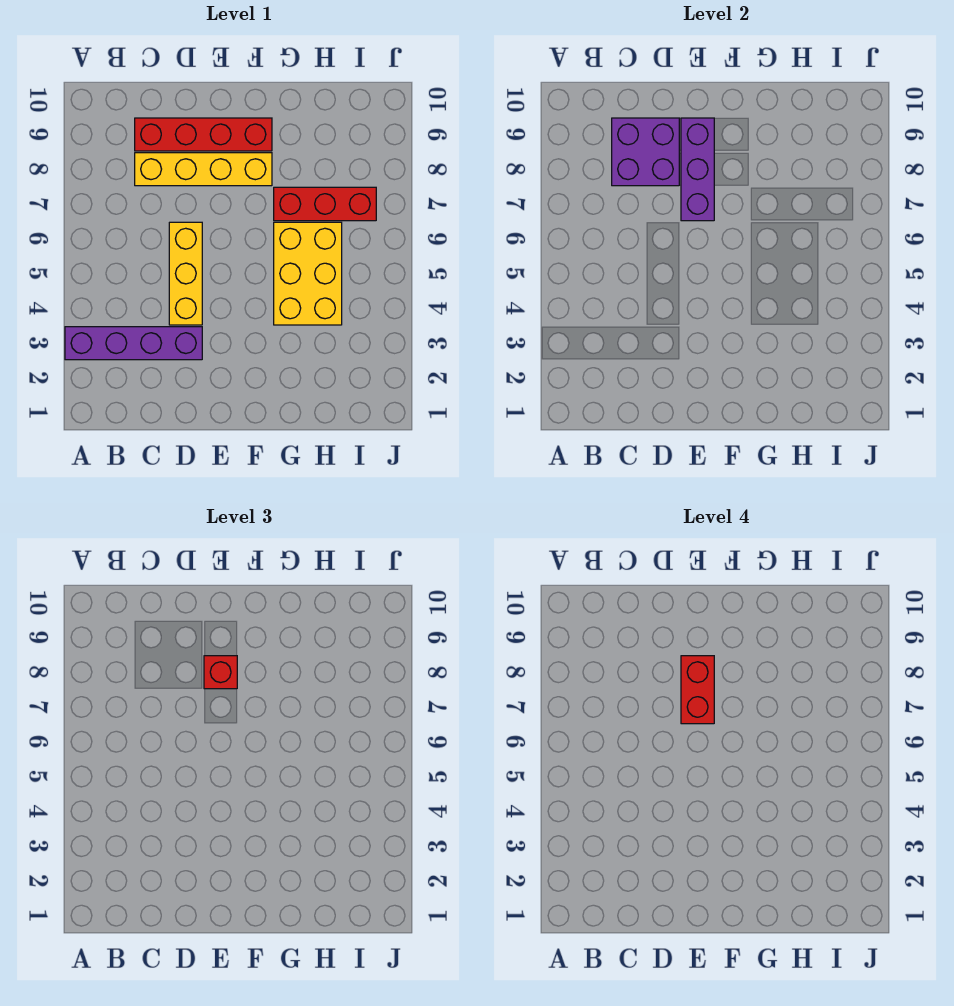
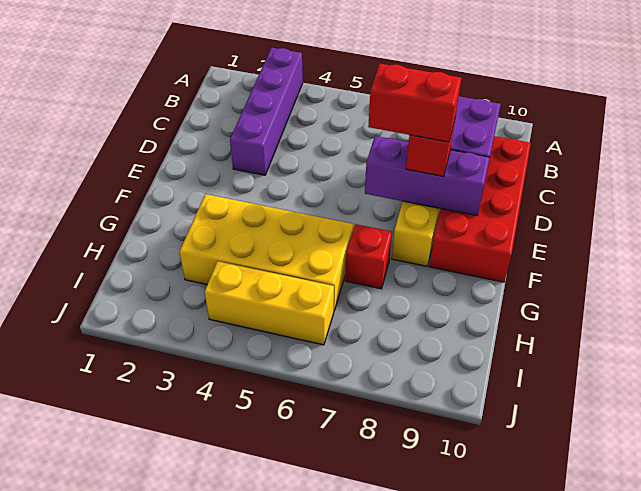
red 1x4 brick [135,118,272,151] -> red 2x4 brick [429,136,531,282]
yellow 1x3 brick [169,222,202,325] -> yellow 1x3 brick moved to [205,261,334,345]
yellow 2x3 brick [274,222,342,325] -> yellow 2x4 brick [180,194,353,311]
red 1x3 brick [274,187,376,221] -> red 1x1 brick [345,224,392,289]

